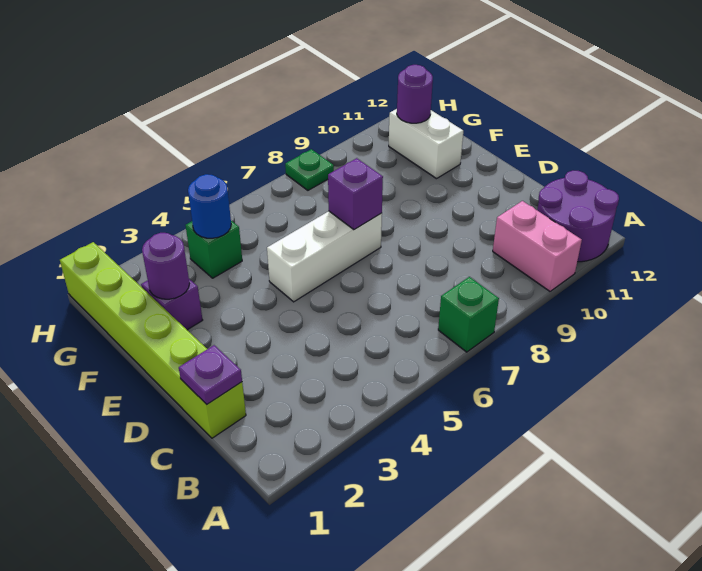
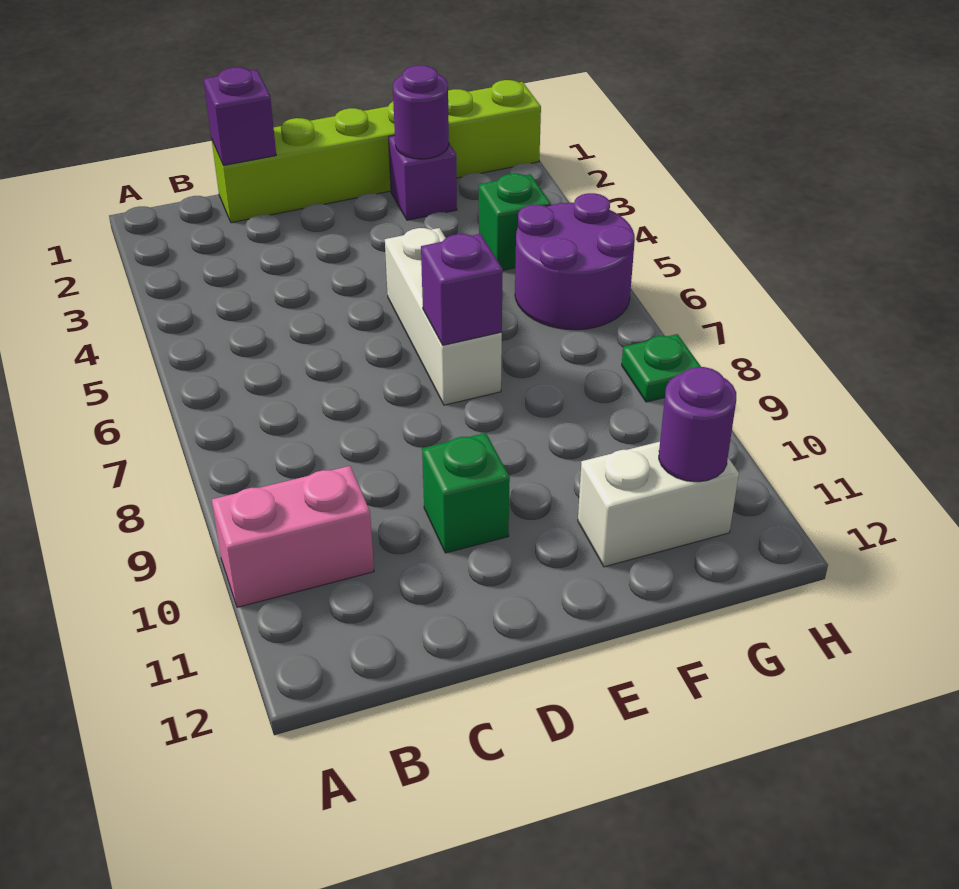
green 1x1 brick [438,277,499,352] -> green 1x1 brick moved to [422,433,510,553]
purple 2x2 round brick [537,171,619,262] -> purple 2x2 round brick moved to [515,193,635,330]
purple 1x1 plate [179,345,242,404] -> purple 1x1 brick [203,67,276,165]
blue 1x1 round brick [188,174,231,238] -> none

